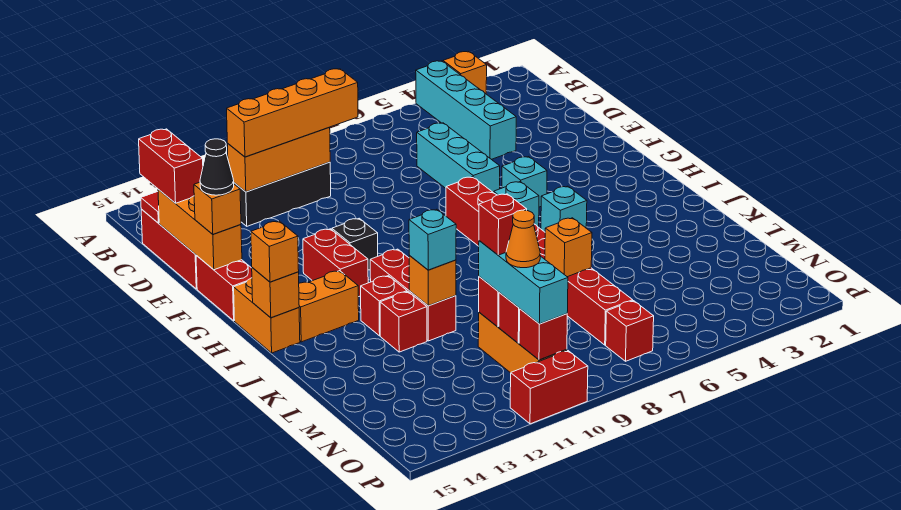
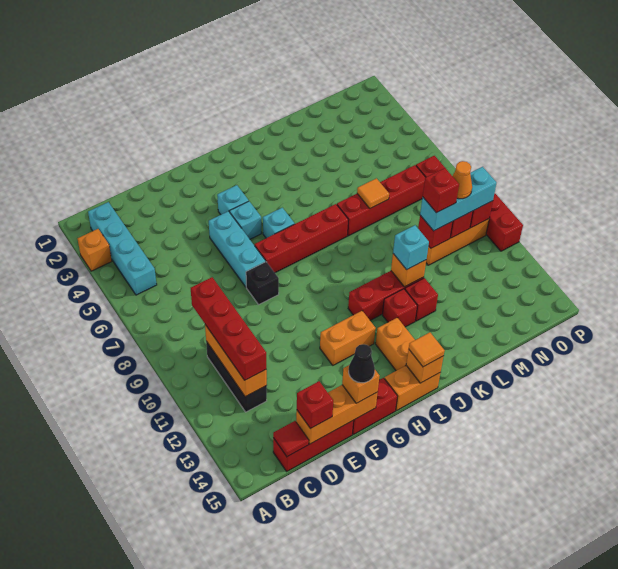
cyan 1x4 brick [416,61,516,159] -> cyan 1x4 brick turned to [88,202,157,295]
orange 1x4 brick [227,69,358,157] -> red 1x4 brick [191,277,266,380]
red 1x2 brick [139,129,203,203] -> red 1x1 brick [297,381,333,429]
cyan 1x3 brick [417,123,500,193] -> cyan 1x3 brick turned to [209,211,266,287]
black 1x1 brick [332,218,378,270] -> black 1x1 brick moved to [246,262,279,304]
red 1x2 brick [303,229,368,297] -> orange 1x2 brick [320,311,376,365]
cyan 1x1 brick [541,186,587,232] -> cyan 1x1 brick moved to [217,185,249,215]
orange 1x1 brick [251,221,299,282] -> orange 1x1 tile [409,332,445,367]
orange 1x1 brick [545,218,592,277] -> orange 1x1 tile [357,178,389,208]

